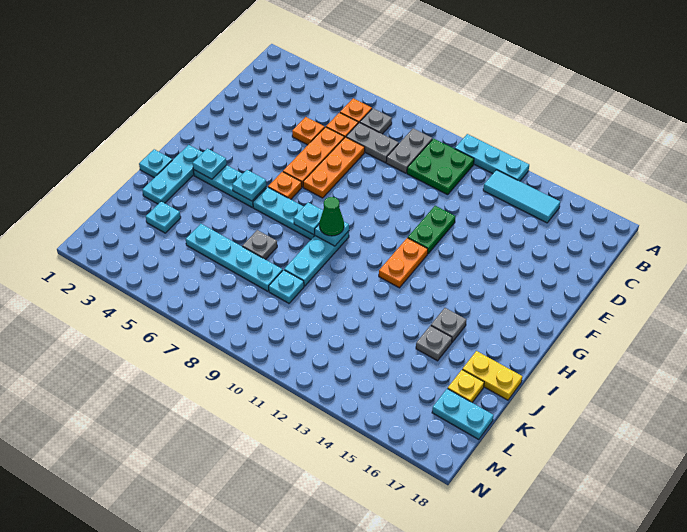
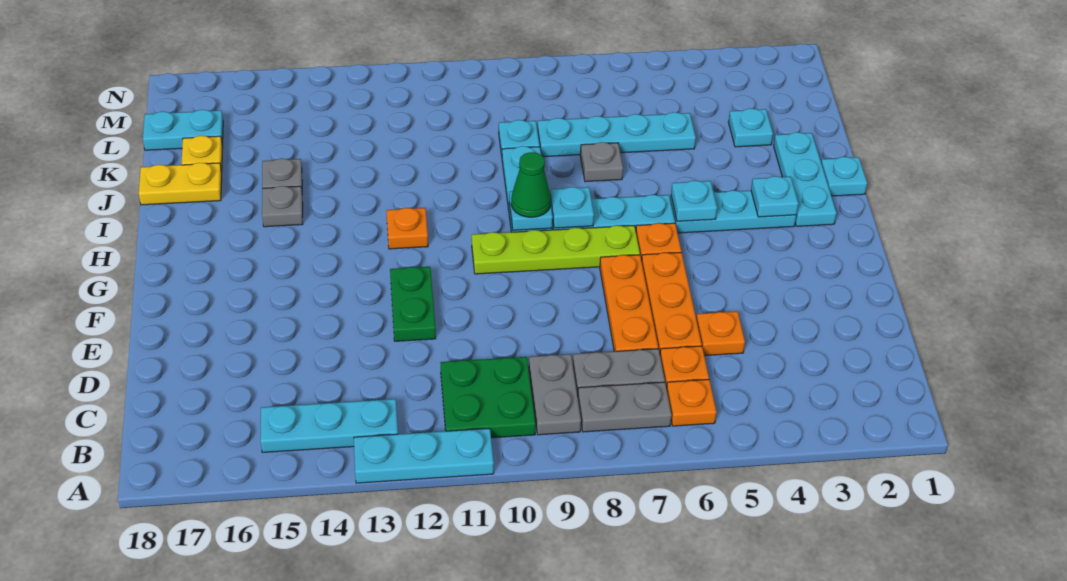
grey 1x1 plate [360,108,392,134] -> grey 1x2 plate [578,382,672,432]
cyan 1x3 tile [483,170,560,223] -> cyan 1x3 plate [260,399,398,453]
none -> lime 1x4 plate [472,225,640,274]
orange 1x2 plate [379,238,428,288] -> orange 1x1 plate [386,208,428,249]

